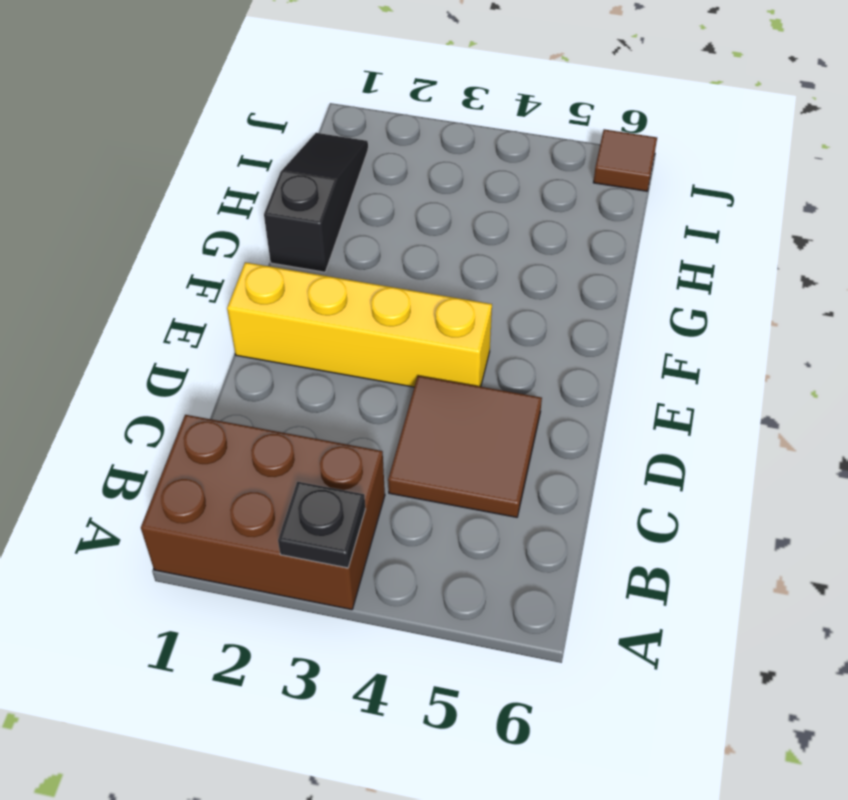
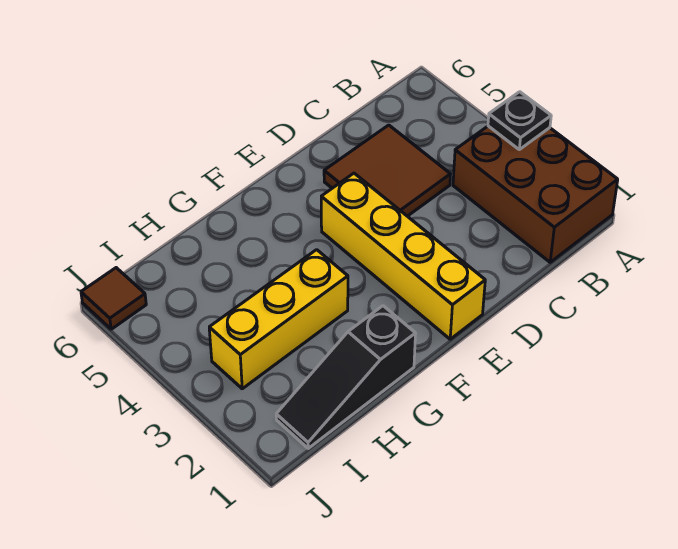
none -> yellow 1x3 brick [209,250,348,389]

